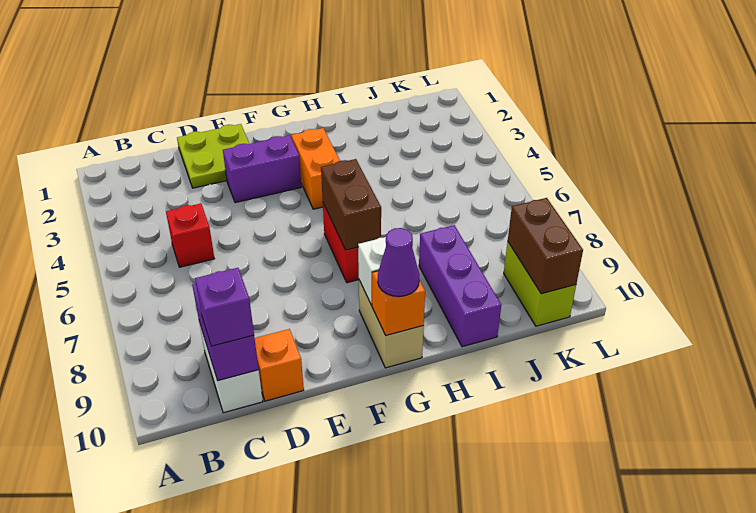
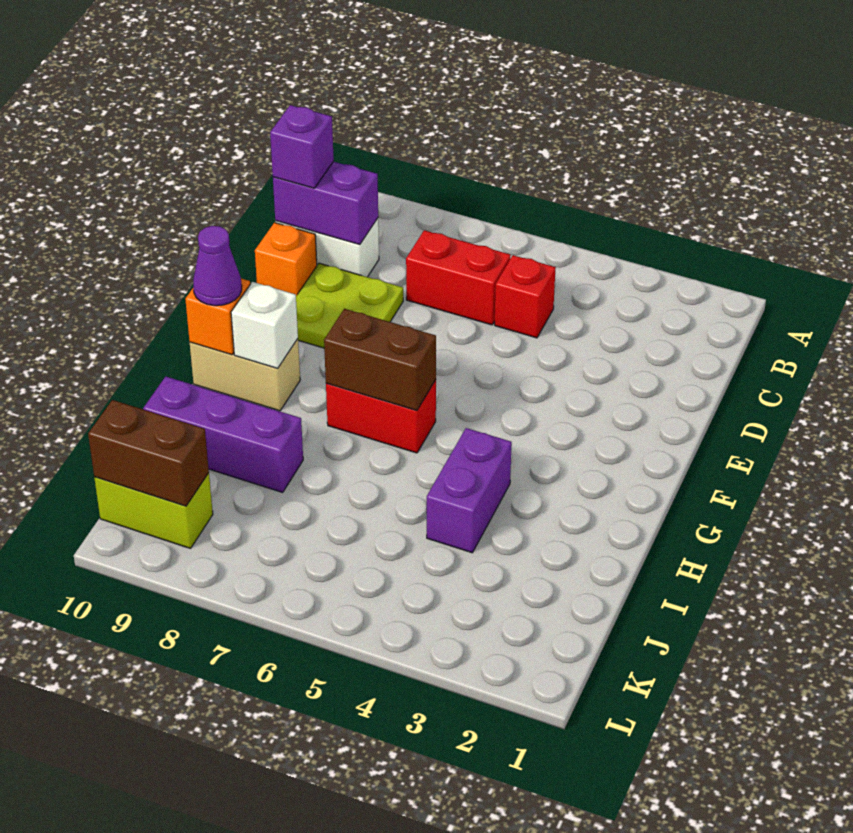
none -> red 1x2 brick [406,230,511,325]
lime 2x2 plate [177,124,249,188] -> lime 2x2 plate moved to [296,263,403,348]
purple 1x2 brick [223,135,301,203] -> purple 1x2 brick moved to [427,428,512,553]
orange 1x2 brick [292,128,340,209] -> none

